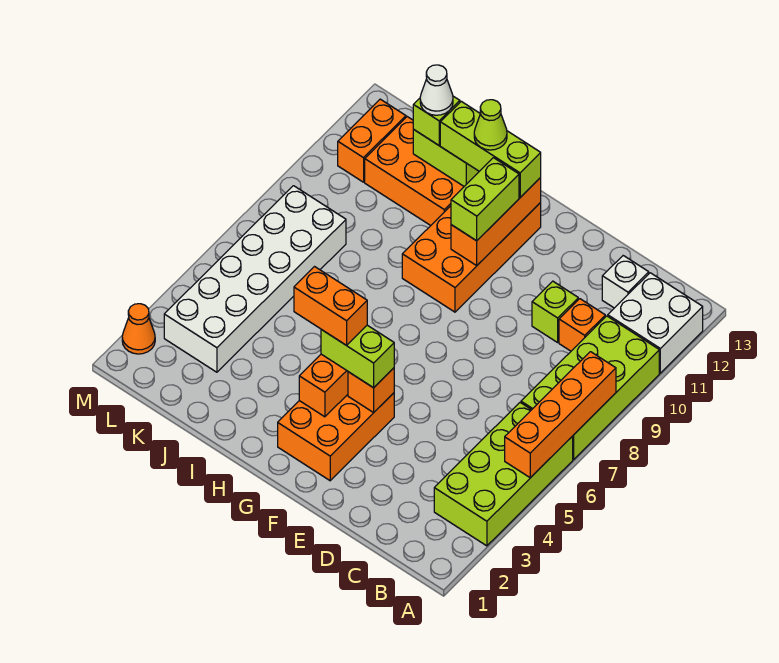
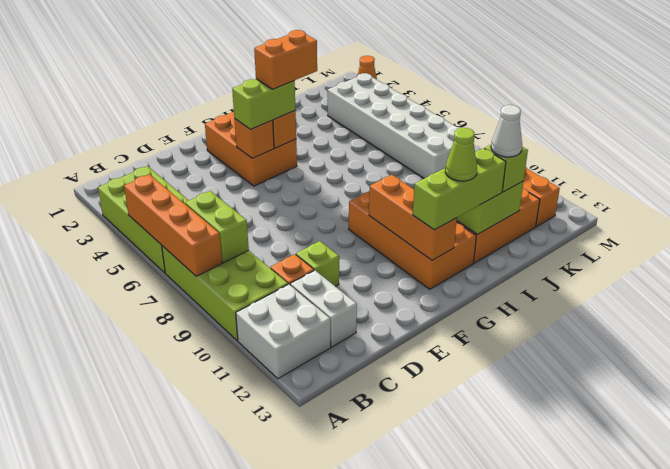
white 1x1 brick [602,256,649,308] -> white 1x2 brick [290,270,357,347]
lime 1x2 brick [451,158,519,241] -> lime 1x2 brick moved to [185,191,249,262]

